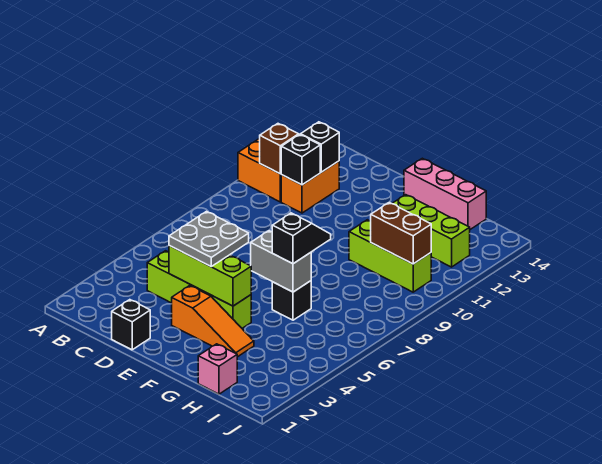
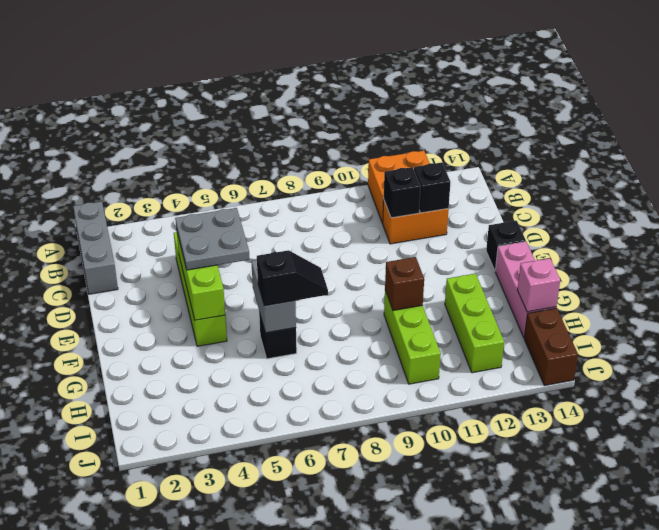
none -> grey 1x3 brick [73,202,118,294]
brown 1x1 brick [260,124,299,174] -> brown 1x1 brick moved to [385,257,424,310]
black 1x1 brick [112,300,150,350] -> black 1x1 brick moved to [486,221,526,270]
orange 1x3 slope [172,286,254,357] -> none
pink 1x1 brick [198,344,237,394] -> pink 1x1 brick moved to [517,258,560,312]
brown 1x2 brick [371,203,431,264] -> brown 1x2 brick moved to [524,308,578,386]

